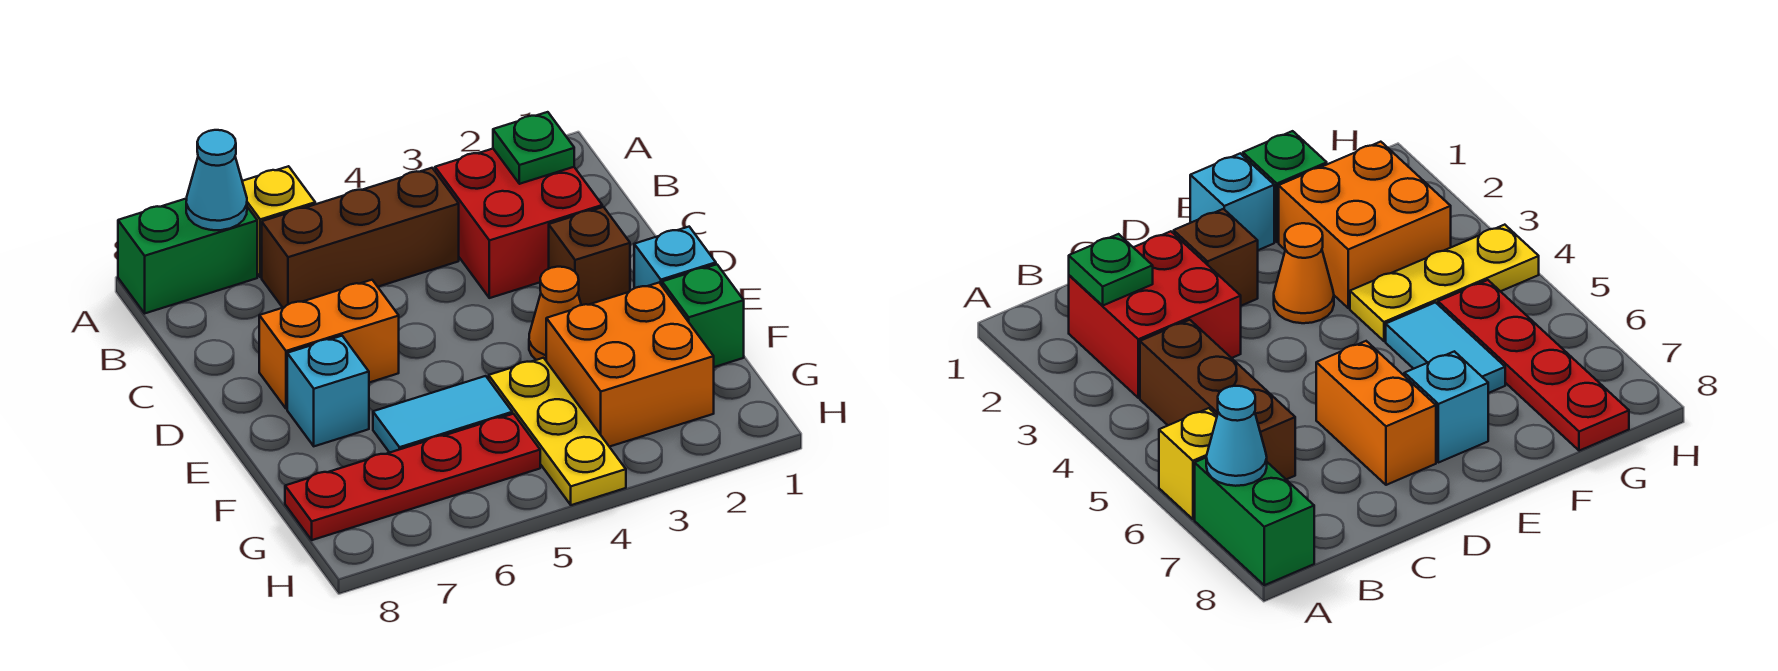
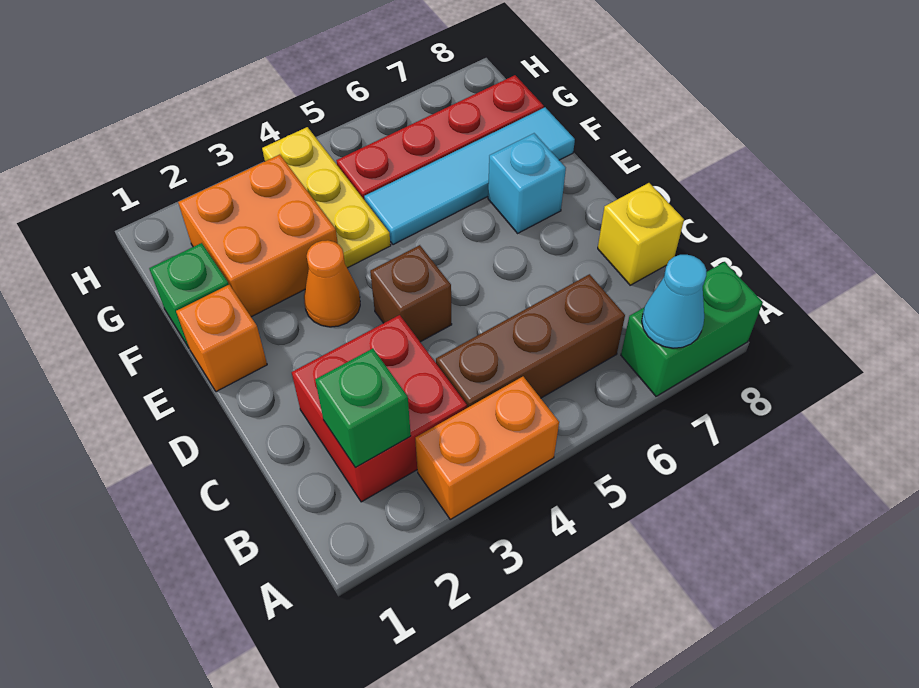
yellow 1x1 brick [242,166,315,277] -> yellow 1x1 brick moved to [598,183,684,285]
green 1x1 plate [493,112,574,184] -> green 1x1 brick [315,349,411,468]
brown 1x1 brick [549,207,630,305] -> brown 1x1 brick moved to [370,245,452,342]
orange 1x2 brick [259,280,399,409] -> orange 1x2 brick moved to [415,377,559,519]
cyan 1x1 brick [634,227,716,288] -> orange 1x1 brick [176,285,267,392]
cyan 1x2 tile [373,376,512,453] -> cyan 1x4 tile [364,107,575,245]

